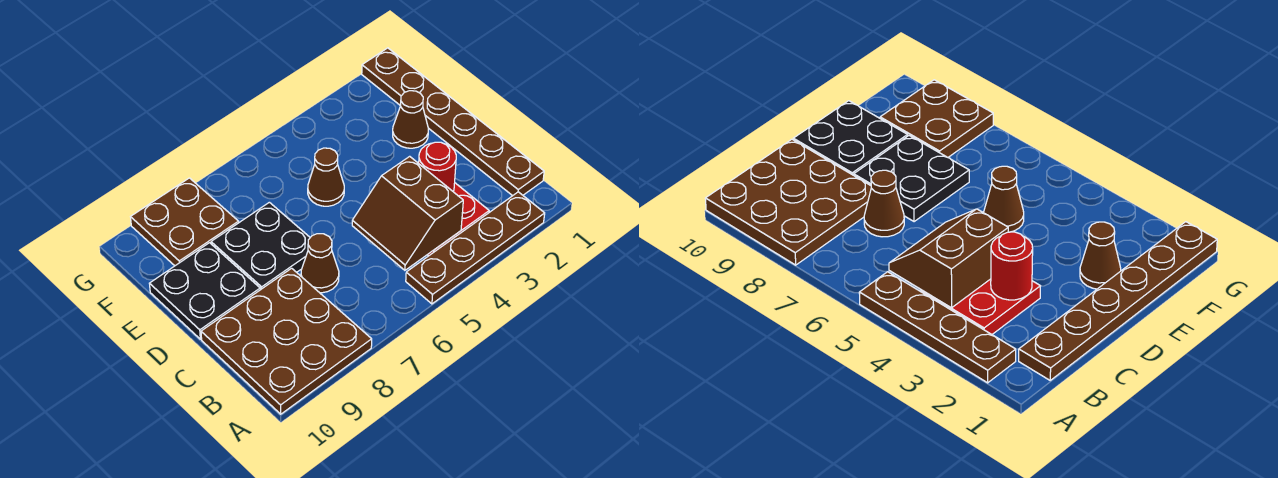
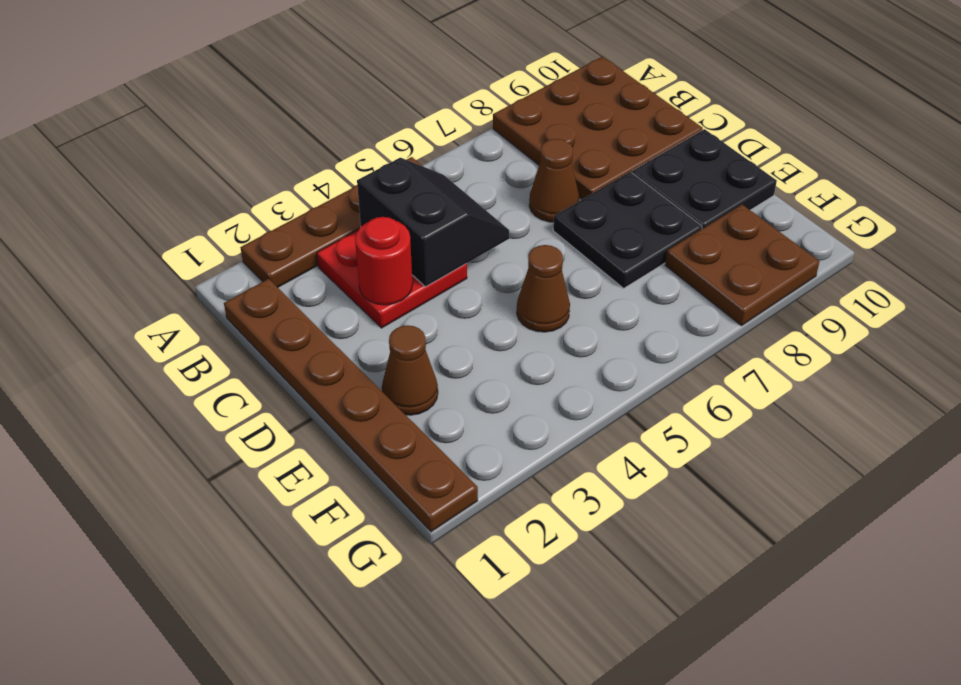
brown 2x2 slope [352,156,463,270] -> black 2x2 slope [357,158,509,287]

